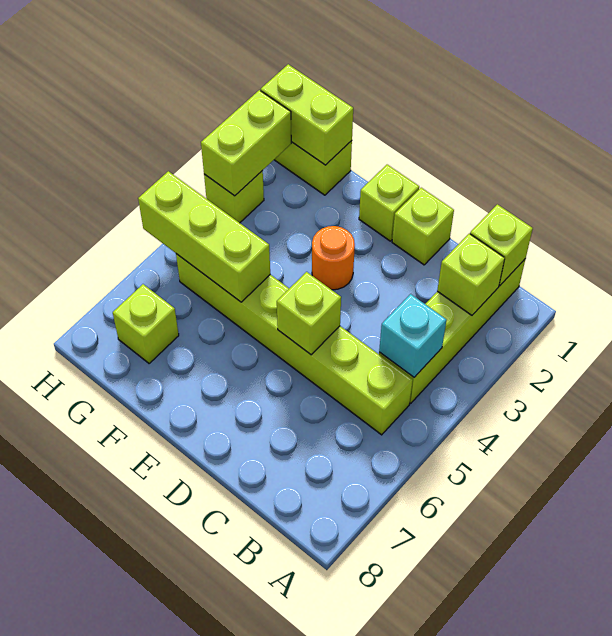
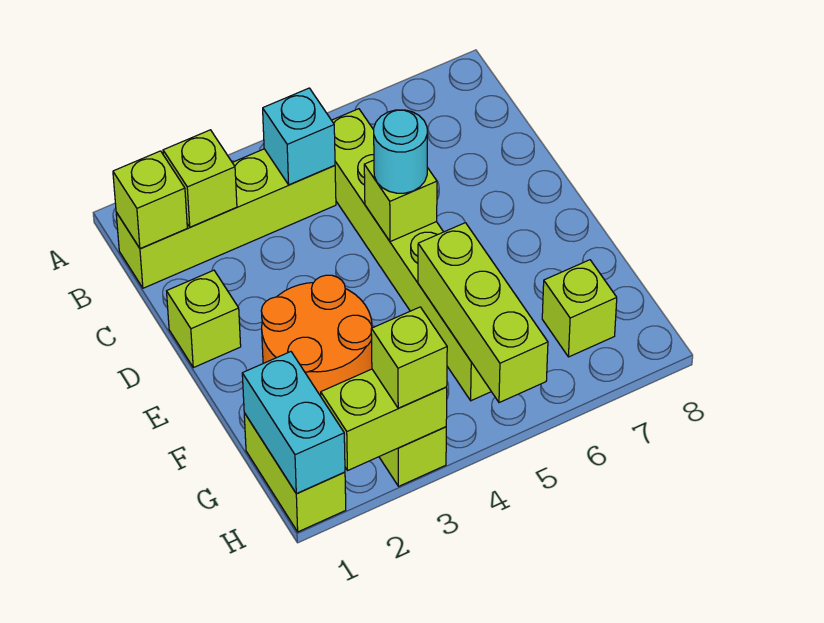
none -> cyan 1x1 round brick [374,110,427,193]
lime 1x1 brick [359,165,419,241] -> lime 1x1 brick moved to [371,307,447,408]
orange 1x1 round brick [312,226,355,290] -> orange 2x2 round brick [261,275,372,396]
lime 1x2 brick [261,64,353,165] -> cyan 1x2 brick [242,352,345,494]

